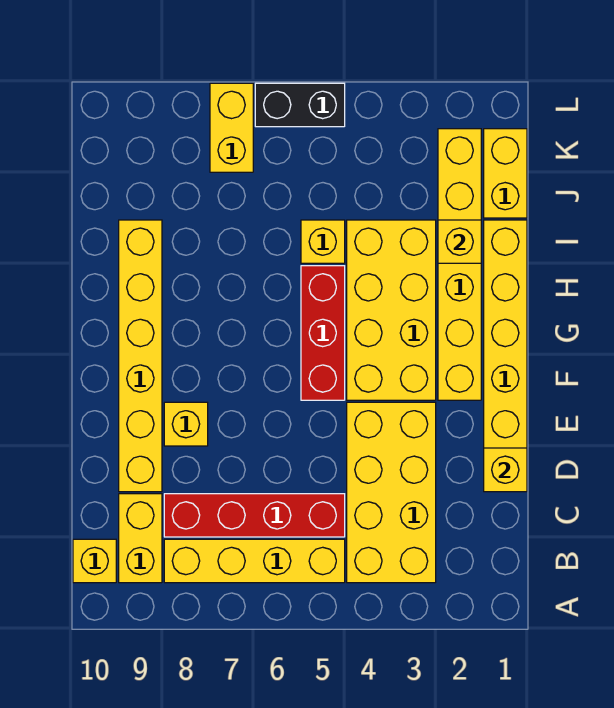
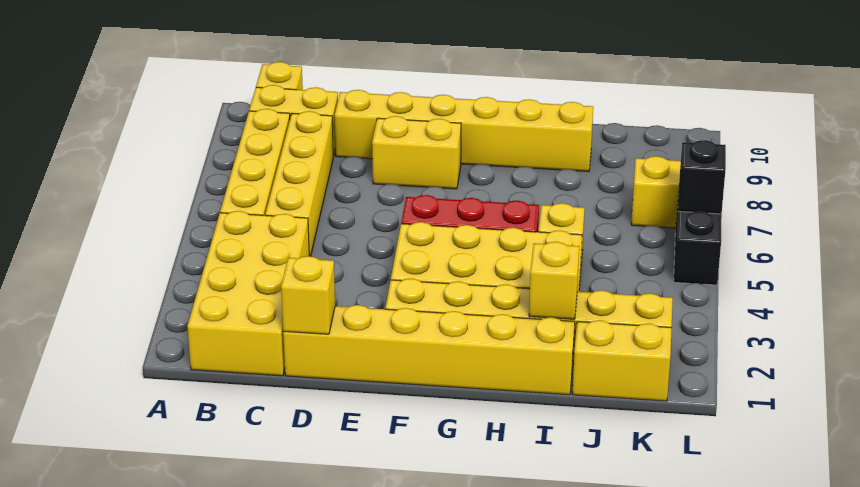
yellow 2x4 brick [347,402,436,583] -> yellow 2x4 brick turned to [187,211,309,376]
red 1x4 brick [164,494,345,537] -> yellow 1x4 brick [265,111,333,256]
yellow 1x1 brick [164,402,208,446] -> yellow 1x2 brick [372,116,461,189]
none -> black 1x1 brick [678,140,726,214]

